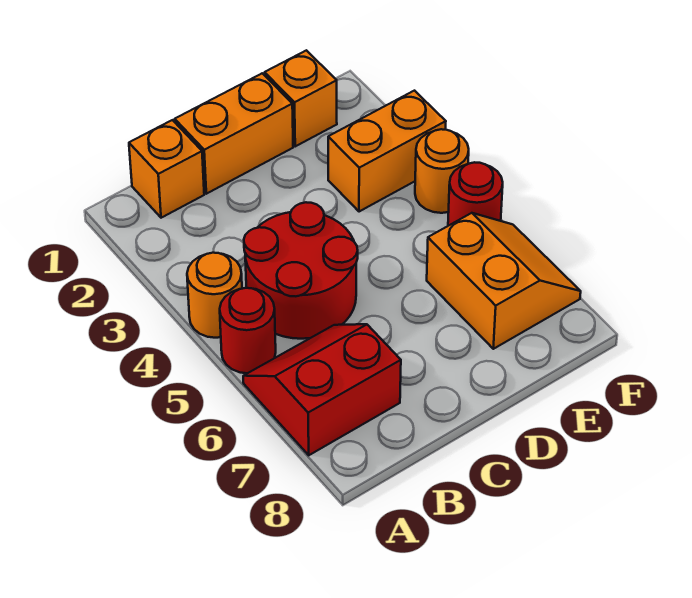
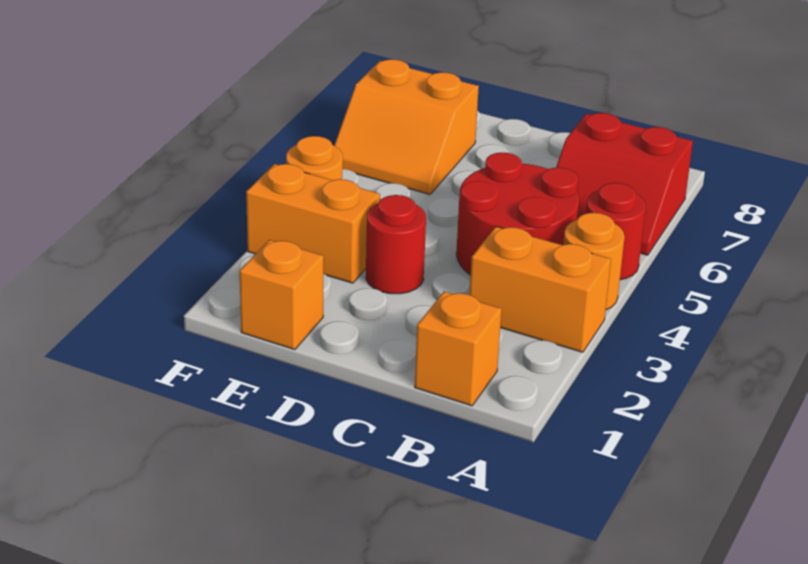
orange 1x2 brick [175,73,293,194] -> orange 1x2 brick moved to [470,226,611,352]
orange 2x2 slope [427,213,581,349] -> orange 2x2 slope turned to [334,59,479,194]
red 1x1 round brick [448,162,503,226] -> red 1x1 round brick moved to [366,195,426,294]

